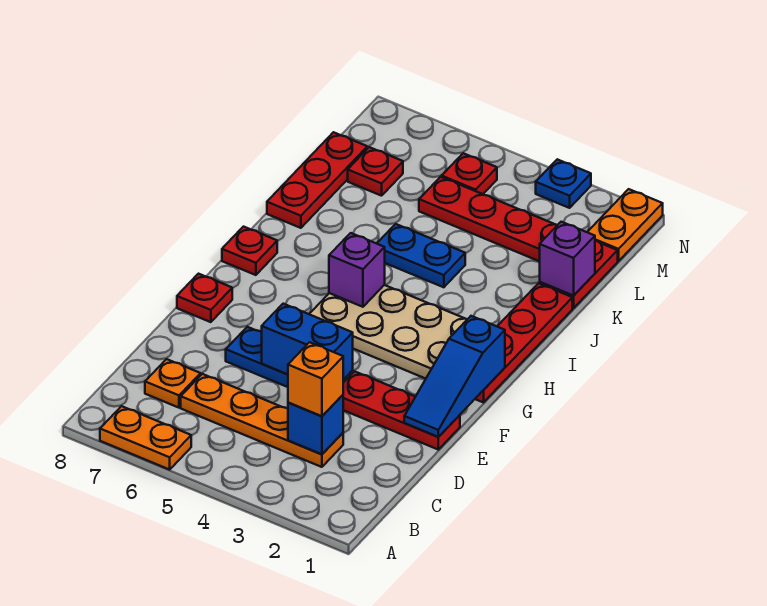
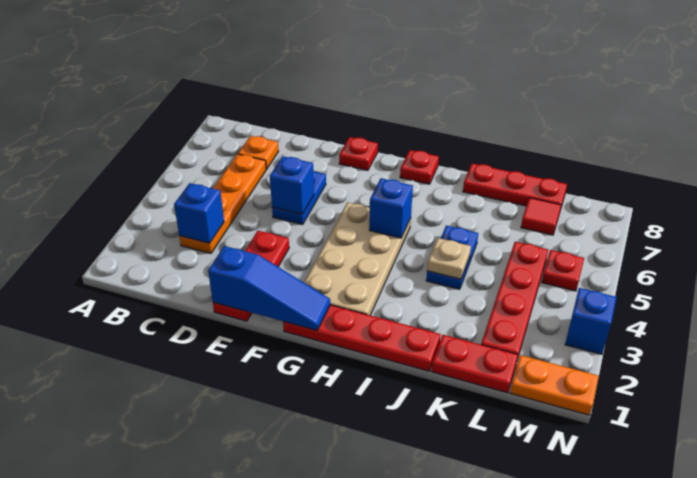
orange 1x2 plate [100,406,191,470] -> none
orange 1x1 brick [288,342,343,416] -> none
blue 1x3 slope [404,316,505,437] -> blue 1x3 slope turned to [208,246,330,330]
blue 1x2 brick [262,304,353,380] -> blue 1x1 brick [270,156,314,214]
purple 1x1 brick [329,233,385,307] -> blue 1x1 brick [369,178,413,238]
none -> tan 1x1 plate [427,238,471,279]
purple 1x1 brick [540,222,595,296] -> none
red 1x1 plate [348,147,403,196] -> red 1x1 tile [521,198,561,235]
blue 1x1 plate [536,159,591,208] -> blue 1x1 brick [565,288,616,354]

